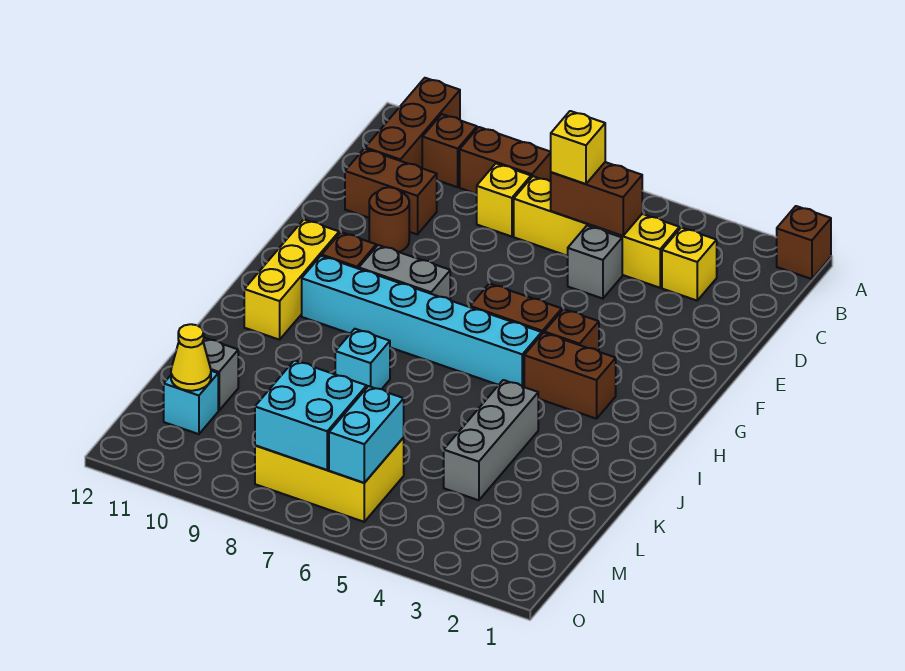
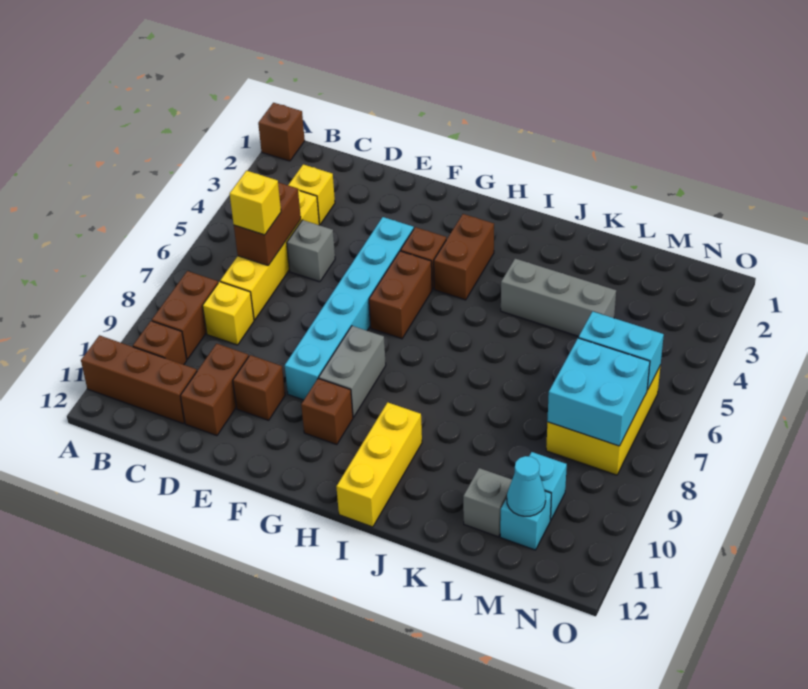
brown 1x1 round brick [369,187,409,252] -> brown 1x1 brick [233,355,285,420]
yellow 1x3 brick [244,220,339,340] -> yellow 1x3 brick turned to [336,402,422,527]
cyan 1x6 brick [302,256,542,387] -> cyan 1x6 brick moved to [285,217,414,400]
cyan 1x1 brick [335,329,390,389] -> cyan 1x1 brick moved to [529,452,567,520]
yellow 1x1 cone [171,324,211,391] -> cyan 1x1 cone [507,456,546,516]

